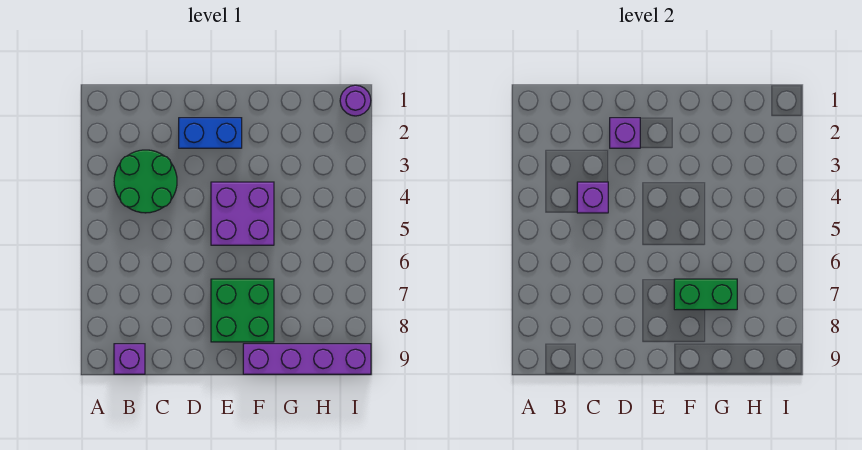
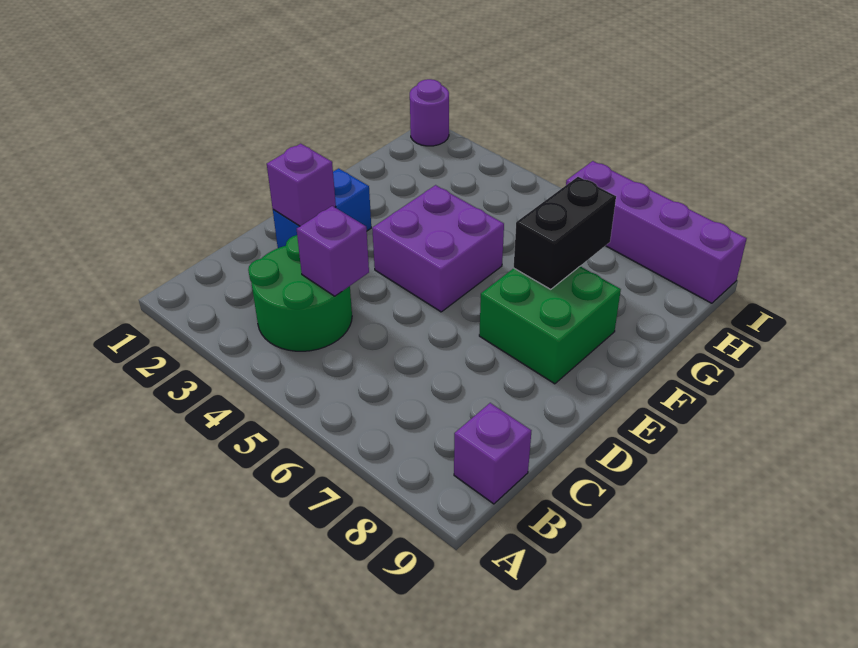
green 1x2 brick [674,279,737,310] -> black 1x2 brick [514,177,616,289]
purple 1x4 brick [243,344,371,374] -> purple 1x4 brick turned to [566,161,747,303]

